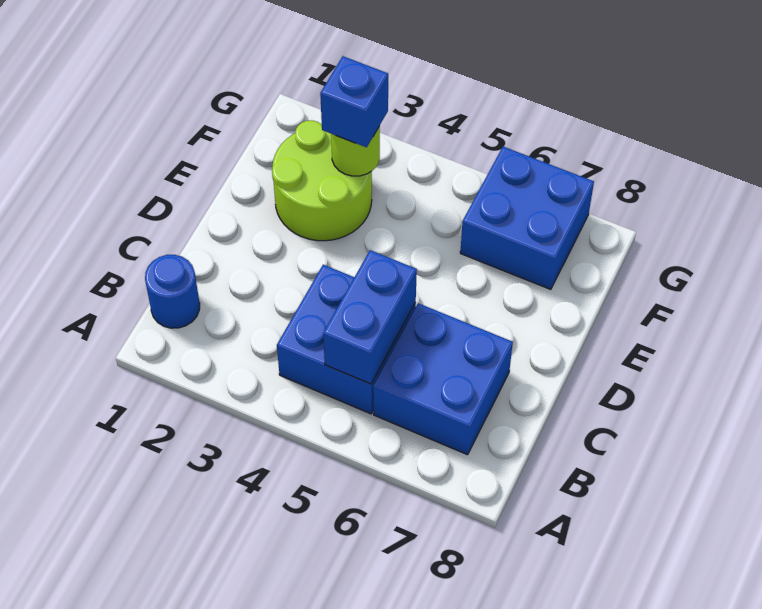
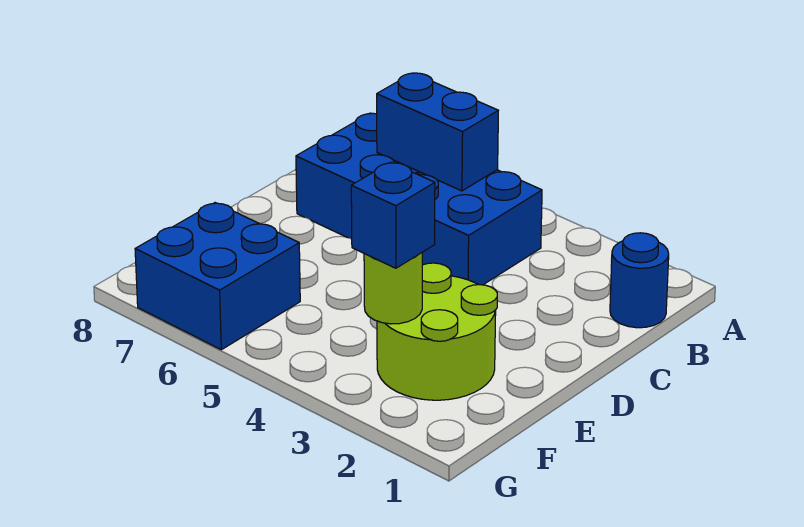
blue 1x2 brick [323,250,417,384] -> blue 1x2 brick turned to [377,73,498,191]

